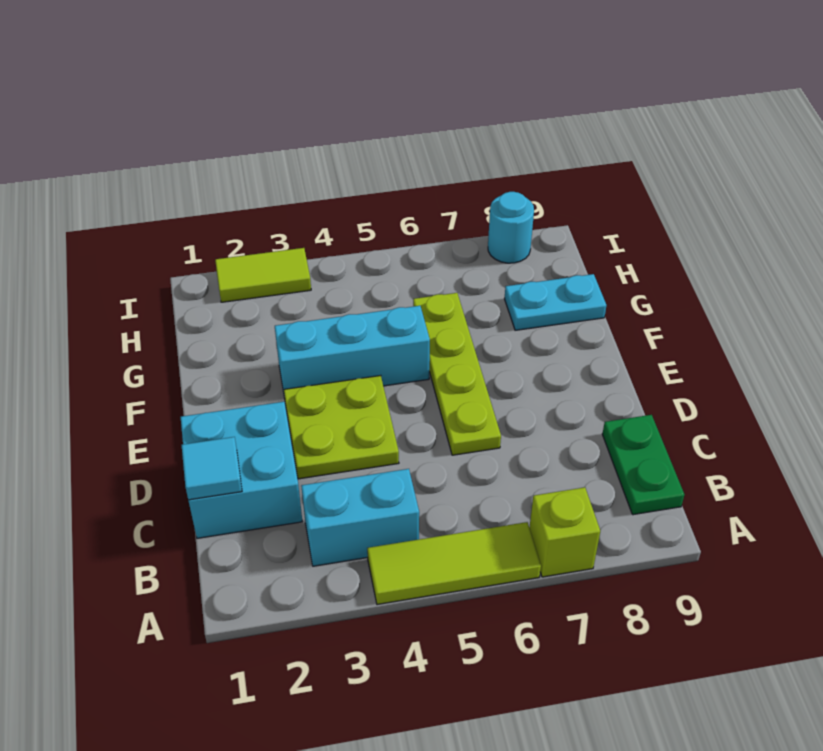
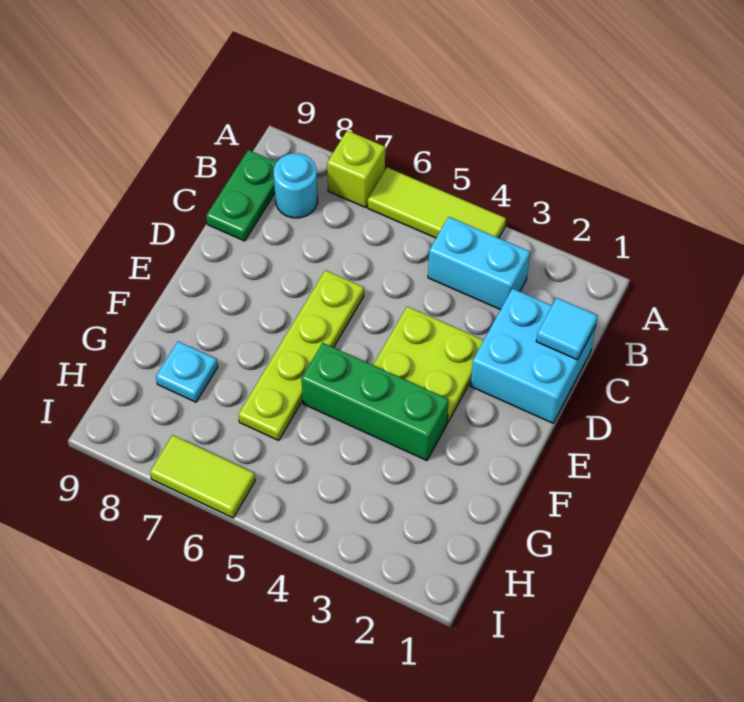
cyan 1x3 brick [275,306,430,398] -> green 1x3 brick [301,343,449,461]
cyan 1x2 plate [505,274,606,330] -> cyan 1x1 plate [156,341,218,402]
lime 1x2 tile [215,248,311,302] -> lime 1x2 tile moved to [150,435,255,518]
cyan 1x1 round brick [488,192,534,263] -> cyan 1x1 round brick moved to [274,153,318,218]

